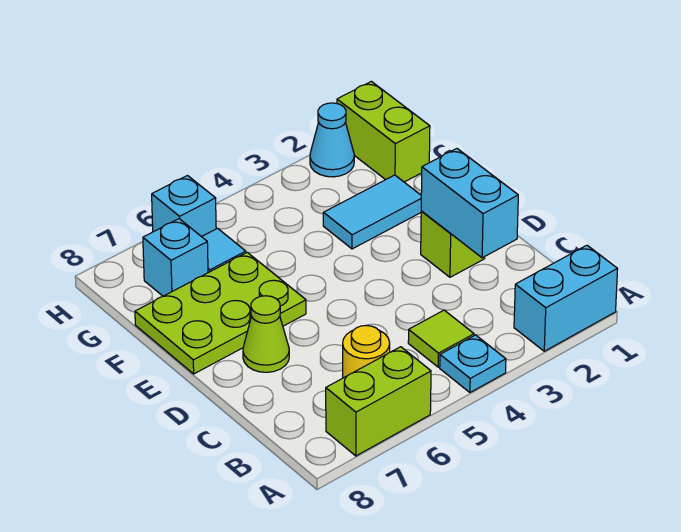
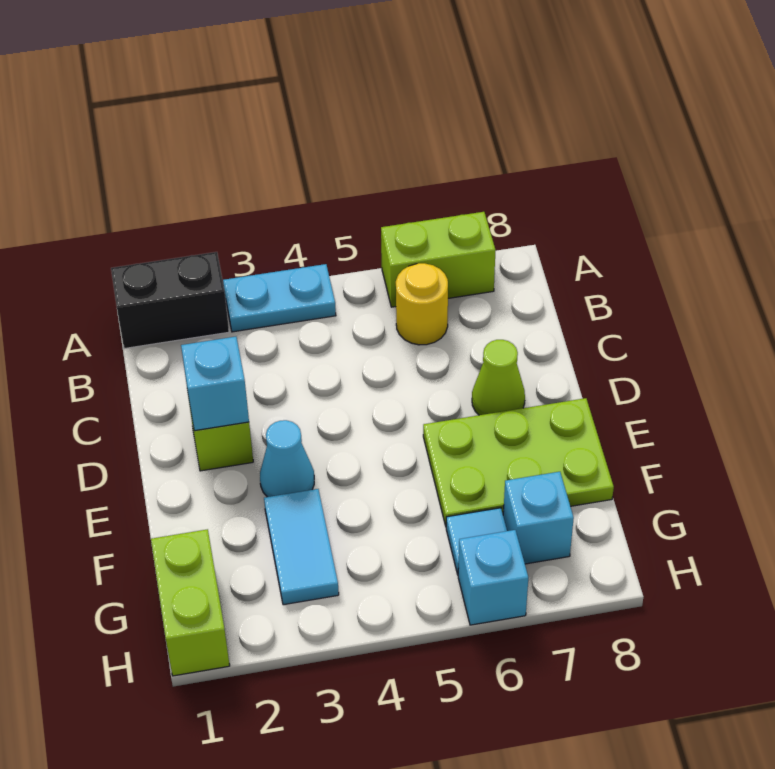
cyan 1x2 brick [514,245,618,351] -> black 1x2 brick [111,252,229,349]
cyan 1x1 plate [440,335,506,392] -> cyan 1x2 plate [223,264,336,332]
lime 1x1 tile [408,310,474,367] -> none
cyan 1x2 brick [421,149,518,258] -> cyan 1x1 brick [181,337,249,431]
cyan 1x2 tile [323,175,421,249] -> cyan 1x2 tile turned to [264,489,339,605]
cyan 1x1 cone [310,103,354,177] -> cyan 1x1 cone moved to [260,420,314,497]

